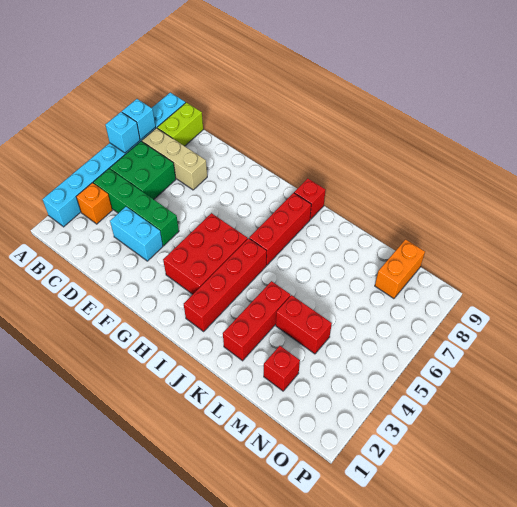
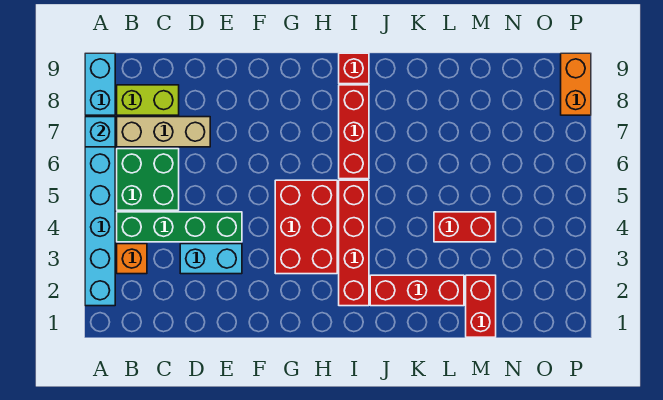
cyan 1x1 brick [105,112,140,153] -> none
lime 1x2 brick [157,103,203,146] -> lime 1x2 brick turned to [117,85,179,115]
red 1x3 brick [223,281,290,361] -> red 1x3 brick turned to [370,275,464,306]
red 1x1 brick [264,346,300,391] -> red 1x2 brick [466,275,496,337]
orange 1x2 brick [375,239,425,299] -> orange 1x2 brick moved to [561,53,591,115]

